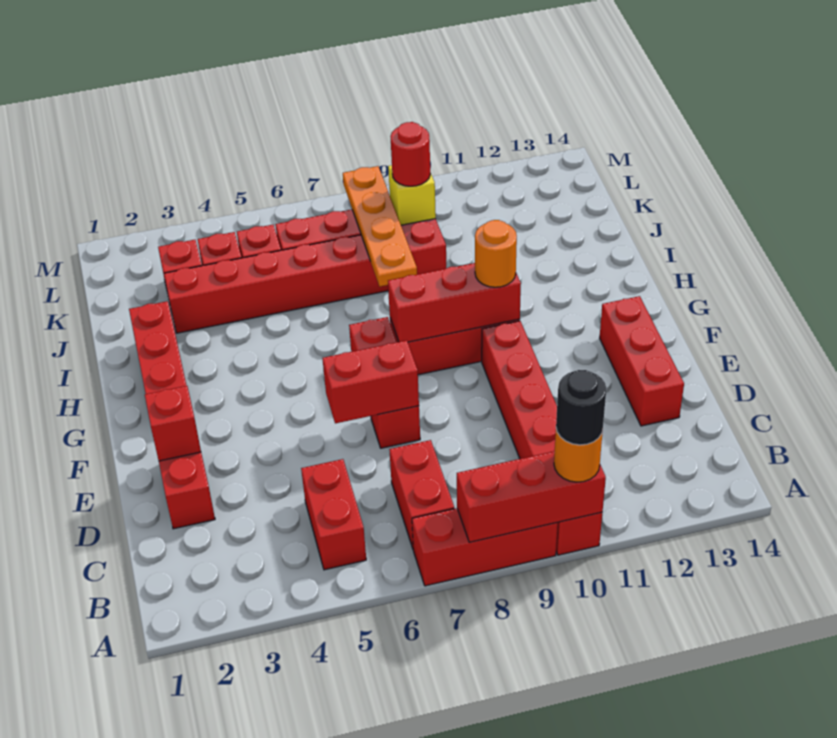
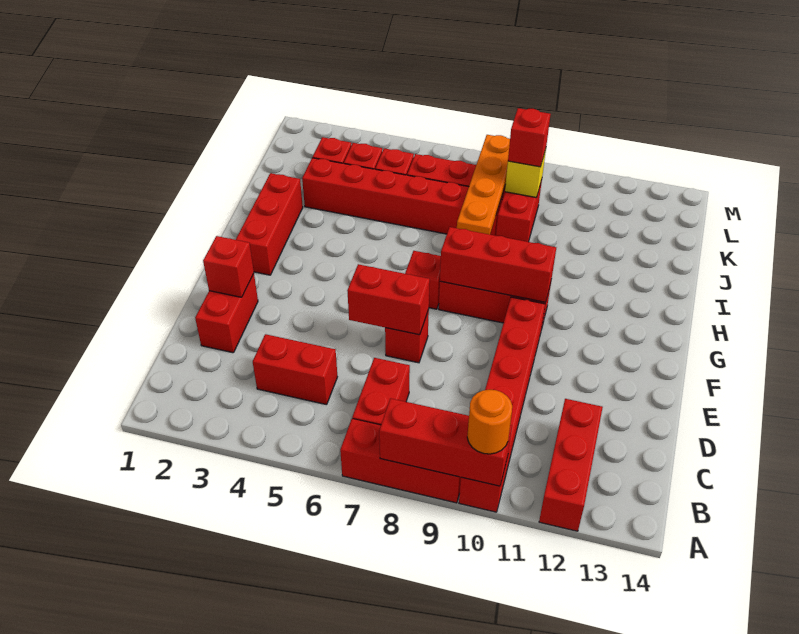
black 1x1 round brick [556,370,606,445] -> none
red 1x2 brick [301,459,366,570] -> red 1x2 brick turned to [253,334,337,405]
red 1x3 brick [600,296,684,426] -> red 1x3 brick moved to [539,399,603,531]
orange 1x1 round brick [475,220,517,287] -> none
red 1x1 round brick [390,122,430,186] -> red 1x1 brick [508,108,551,167]

